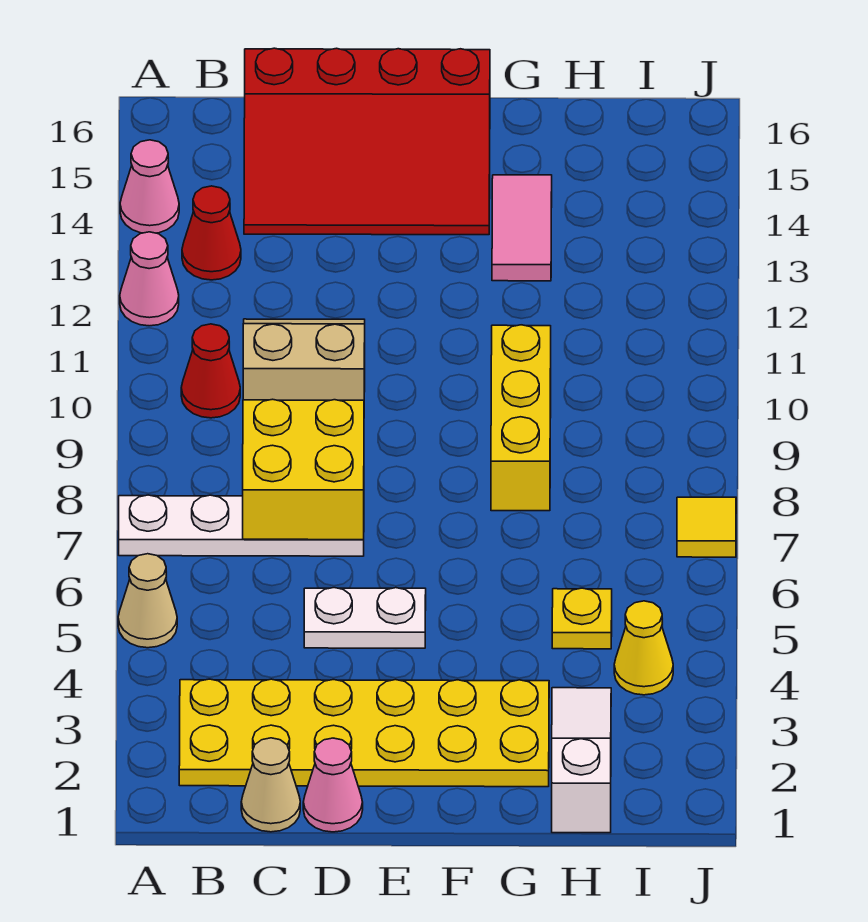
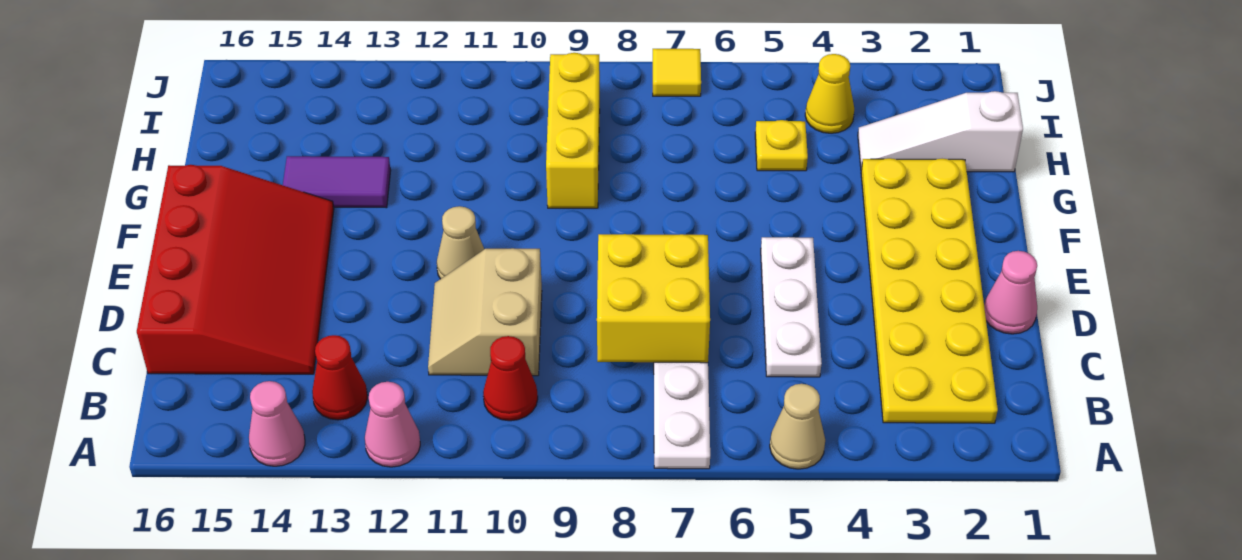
tan 1x1 cone [241,738,300,832] -> tan 1x1 cone moved to [437,206,484,279]
white 1x2 plate [304,588,426,648] -> white 1x3 plate [761,237,822,377]
yellow 1x3 brick [491,325,551,511] -> yellow 1x3 brick turned to [546,53,600,208]
pink 1x2 tile [492,175,552,281] -> purple 1x2 tile [283,156,391,208]

